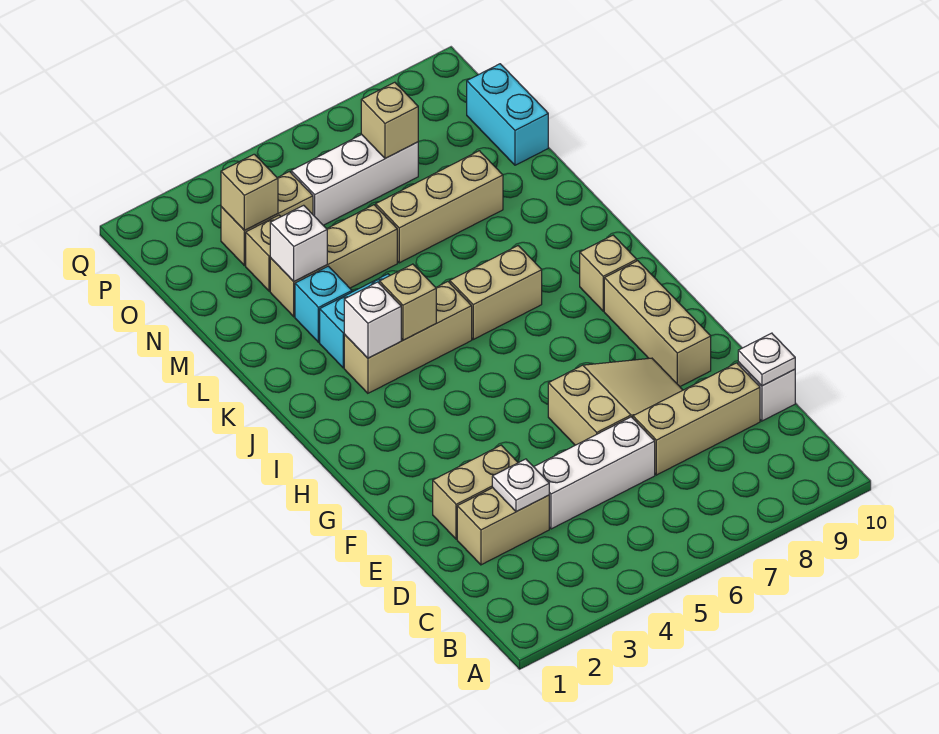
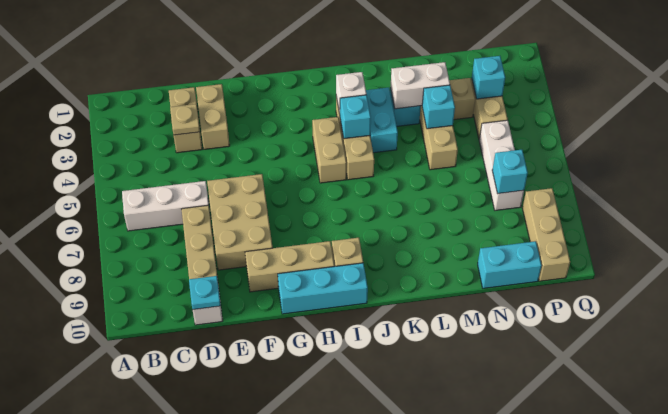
white 1x1 plate [492,459,549,511] -> tan 1x1 plate [170,104,200,135]
white 1x3 brick [534,417,655,529] -> white 1x3 brick turned to [122,181,210,231]
white 1x1 plate [738,333,795,386] -> cyan 1x1 plate [189,276,221,310]
tan 2x3 slope [548,358,683,445] -> tan 2x3 brick [207,174,273,270]
none -> cyan 1x3 brick [278,263,368,314]
tan 1x1 brick [379,264,436,340] -> cyan 1x1 brick [340,95,371,139]
tan 1x2 brick [450,246,542,339] -> tan 1x2 brick moved to [312,117,346,183]
white 1x1 brick [270,205,327,281] -> white 1x2 brick [391,62,450,109]
none -> cyan 1x1 brick [422,85,455,129]
tan 1x3 brick [376,151,503,263] -> tan 1x3 brick moved to [522,188,570,281]
tan 1x1 brick [221,154,278,230] -> cyan 1x1 brick [472,56,505,99]
tan 1x1 brick [361,82,418,158] -> cyan 1x1 brick [492,150,528,193]

